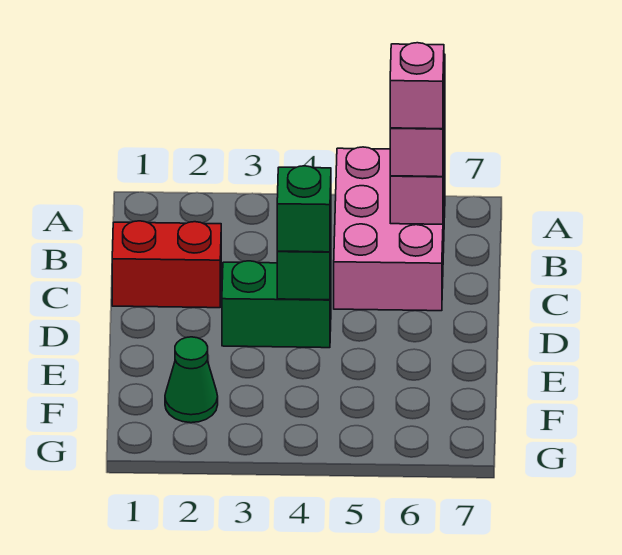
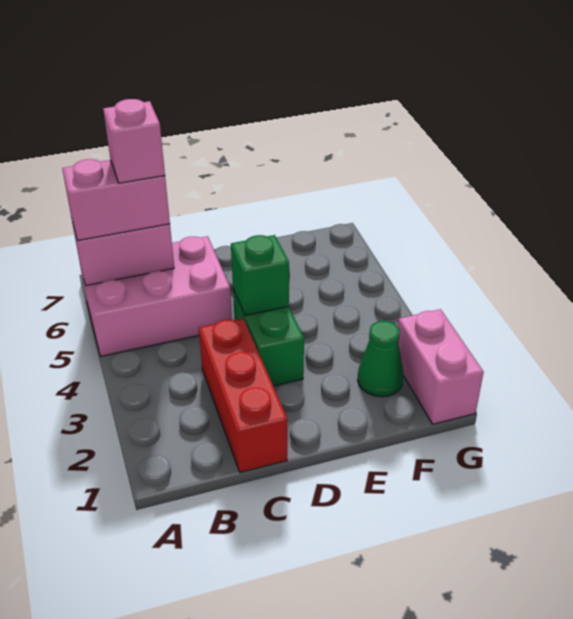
red 1x2 brick [112,221,221,308] -> red 1x3 brick [199,318,287,473]
green 1x1 brick [277,166,331,252] -> none
none -> pink 1x2 brick [398,309,484,424]

